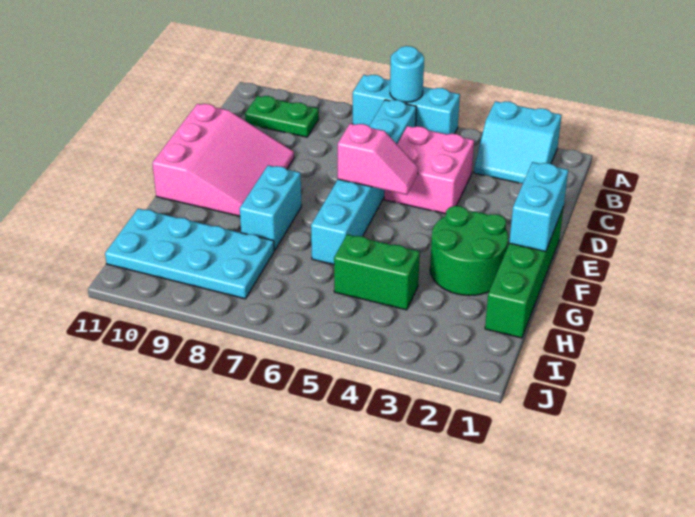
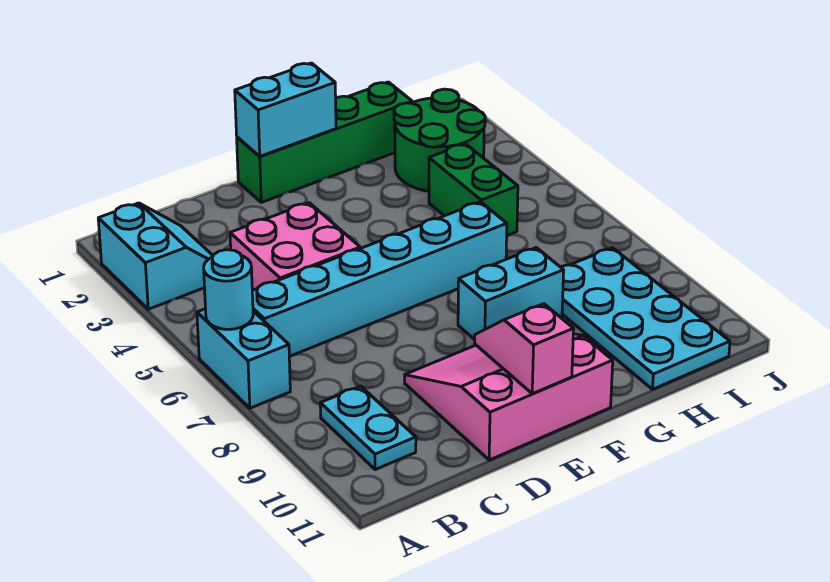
cyan 1x3 brick [353,75,460,134] -> cyan 1x2 brick [197,309,290,408]
green 1x2 plate [245,96,319,137] -> cyan 1x2 plate [320,386,416,470]
pink 1x2 slope [338,124,418,195] -> pink 1x2 slope moved to [475,304,574,394]
green 2x2 round brick [430,206,508,296] -> green 2x2 round brick moved to [394,89,485,191]

